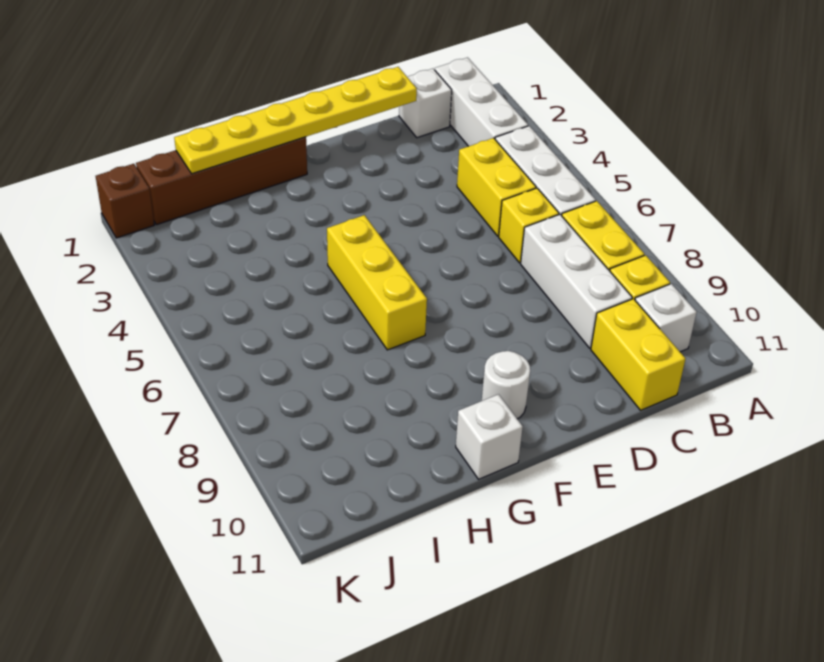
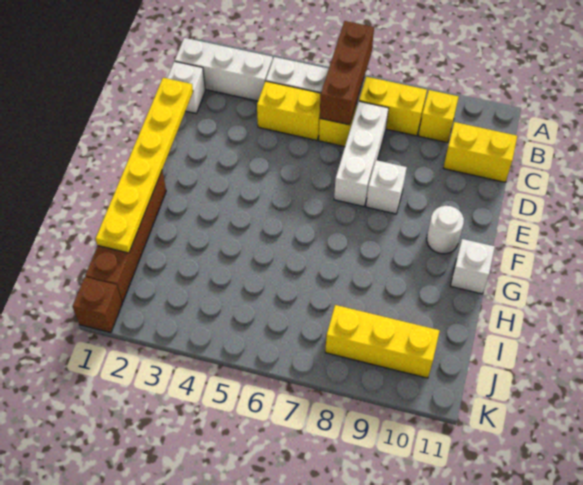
none -> brown 1x3 brick [320,21,374,125]
white 1x1 brick [635,284,697,352] -> white 1x1 brick moved to [366,160,407,214]
white 1x3 brick [521,214,632,348] -> white 1x3 brick turned to [334,101,389,207]
yellow 1x3 brick [327,215,427,350] -> yellow 1x3 brick moved to [325,305,440,378]

